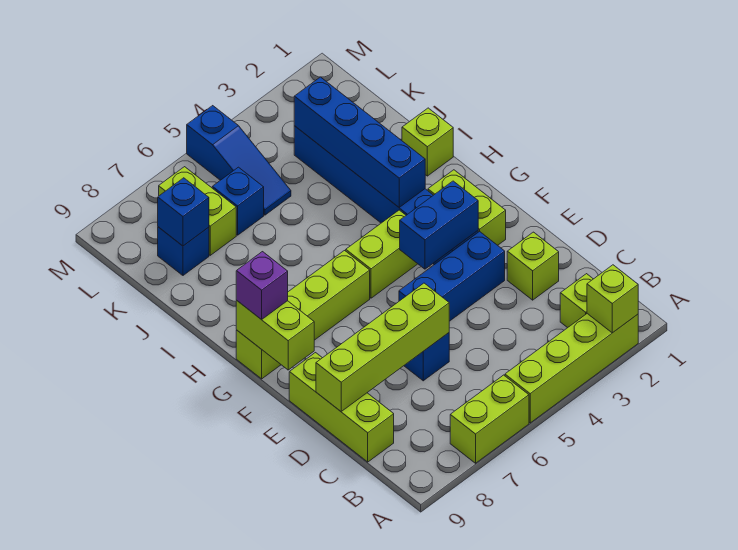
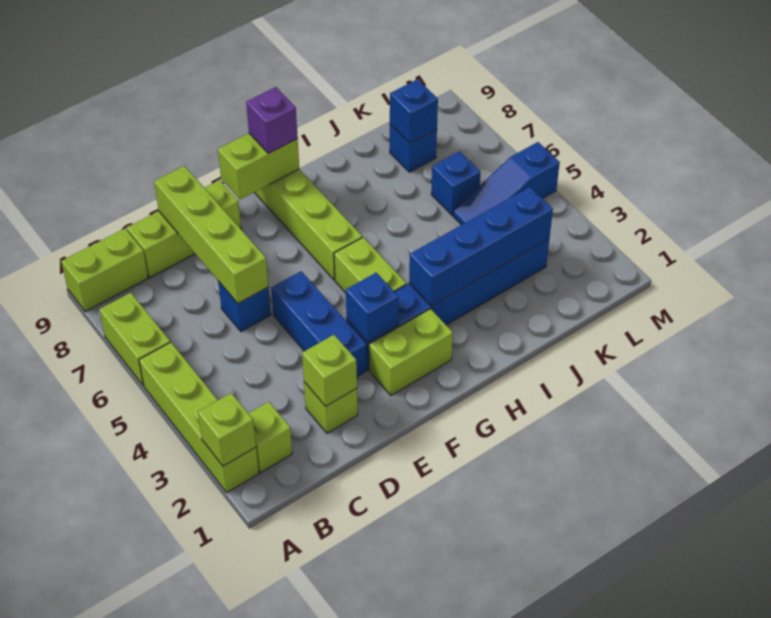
blue 1x2 brick [400,181,478,269] -> blue 1x1 brick [346,273,398,342]
lime 1x1 brick [402,108,453,176] -> lime 1x1 brick moved to [302,335,357,406]
lime 1x2 brick [159,167,236,255] -> lime 1x2 brick moved to [61,229,148,312]

